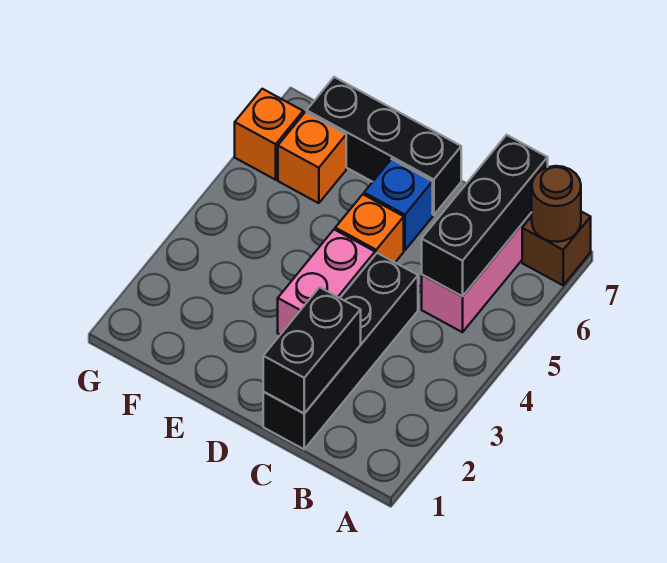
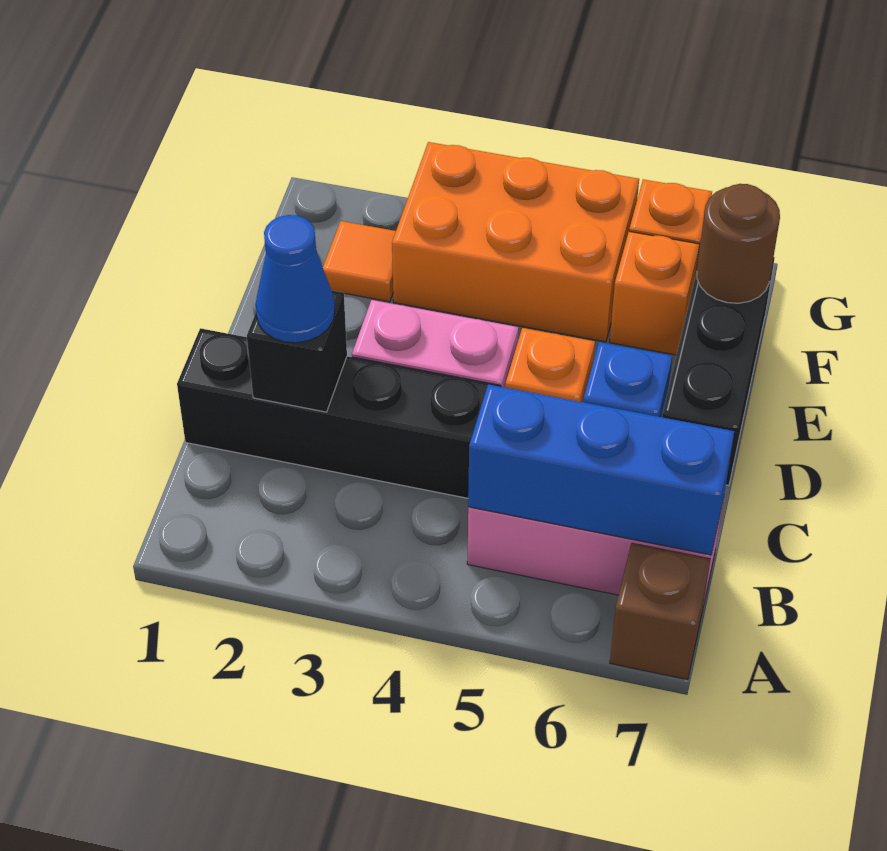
brown 1x1 round brick [531,166,581,242] -> brown 1x1 round brick moved to [697,184,780,303]
black 1x3 brick [422,135,548,296] -> blue 1x3 brick [468,384,734,555]
black 1x2 brick [263,287,361,413] -> black 1x1 brick [247,290,347,412]
none -> blue 1x1 cone [255,215,335,343]
none -> orange 1x1 tile [323,221,396,302]
none -> orange 2x3 brick [392,142,639,342]

